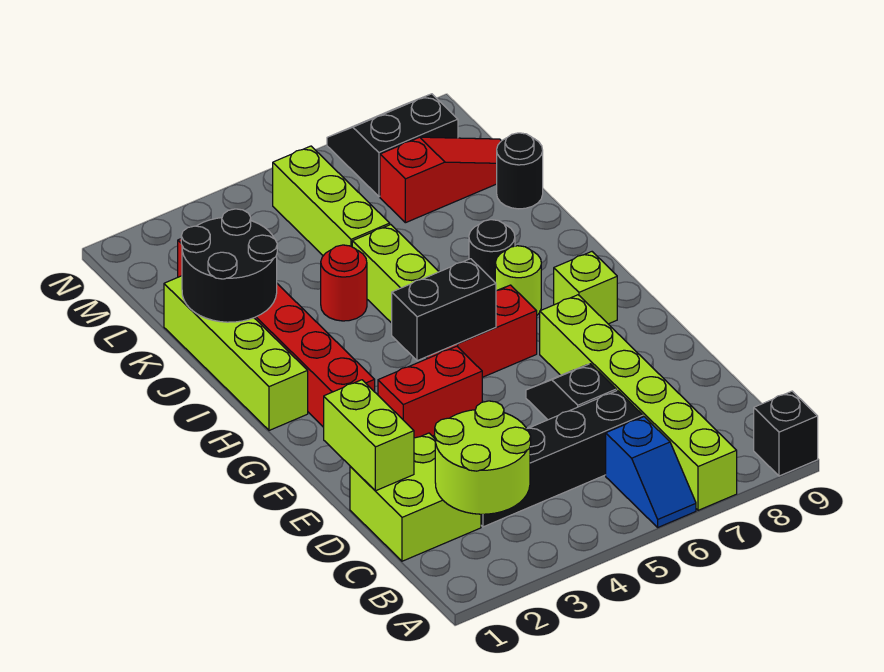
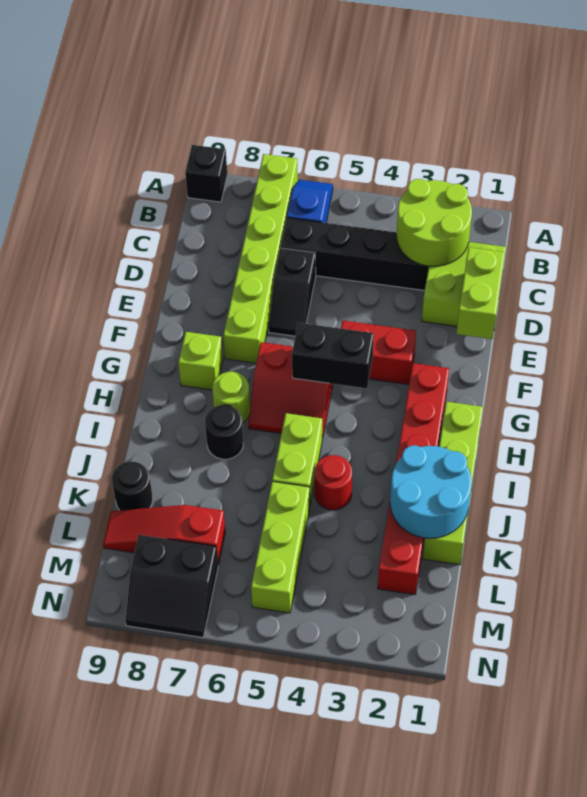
black 2x2 round brick [181,209,277,322] -> cyan 2x2 round brick [390,445,471,538]

